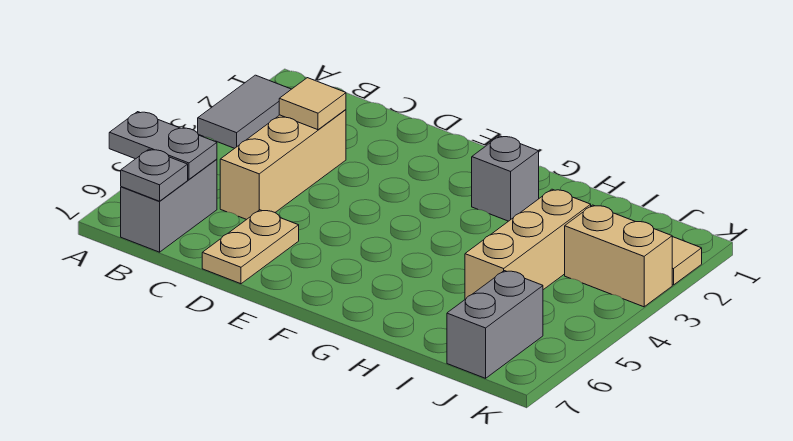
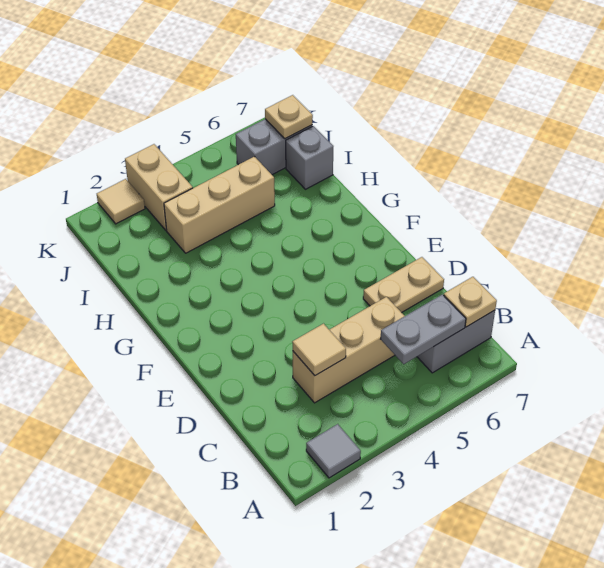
grey 1x2 tile [198,75,291,148] -> grey 1x1 tile [306,424,361,478]
grey 1x2 plate [109,112,217,179] -> grey 1x2 plate turned to [381,294,466,364]
grey 1x1 plate [121,149,188,201] -> tan 1x1 plate [444,277,497,327]
grey 1x1 brick [472,136,539,221] -> grey 1x1 brick moved to [286,126,333,189]
none -> tan 1x1 plate [265,95,313,139]

